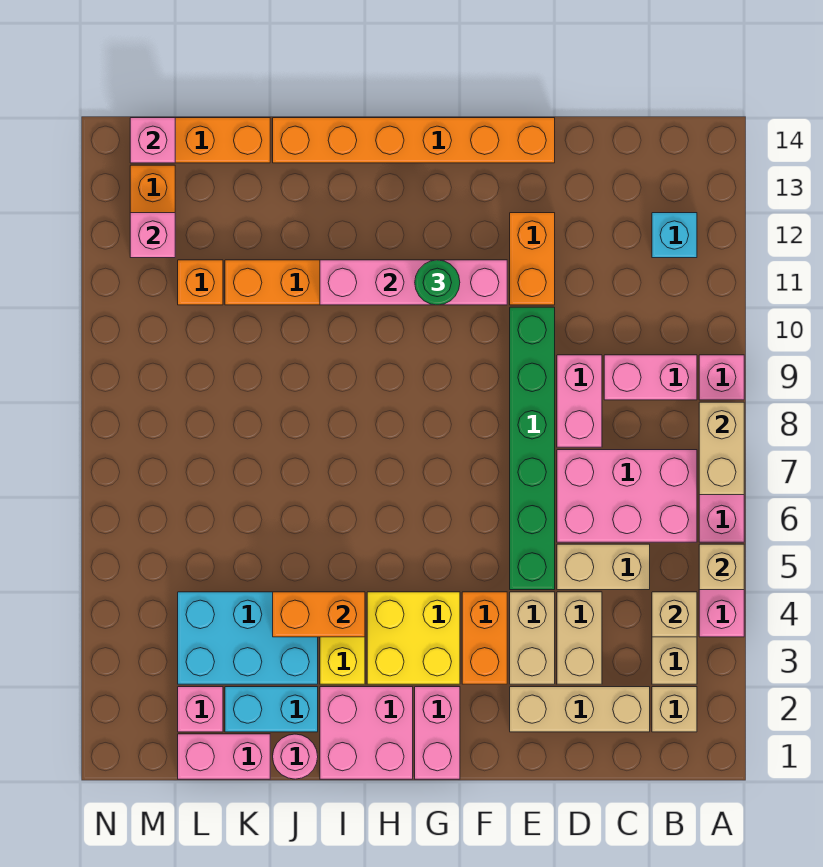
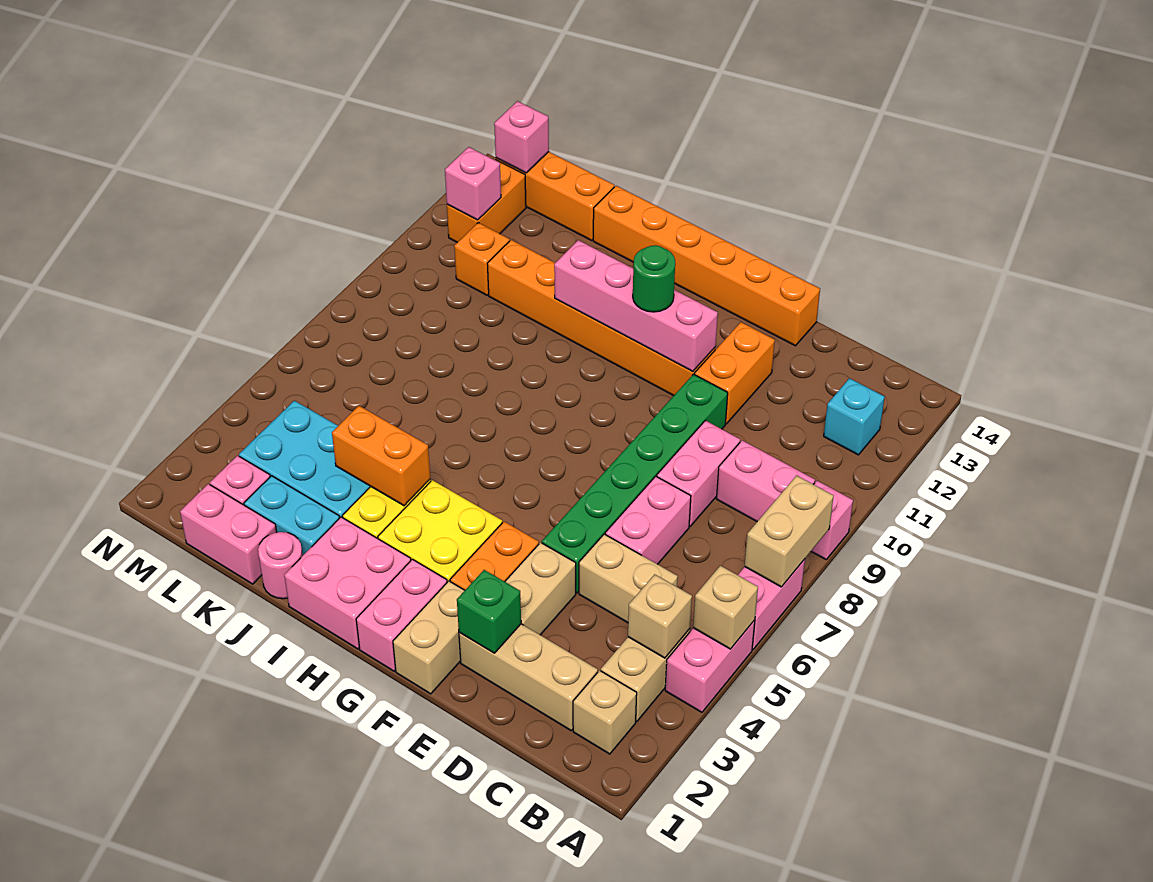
pink 2x3 brick [557,450,697,542] -> pink 1x2 brick [605,476,691,564]
tan 1x2 brick [557,592,602,684] -> tan 1x2 brick moved to [393,581,465,694]
none -> green 1x1 brick [457,570,521,653]

